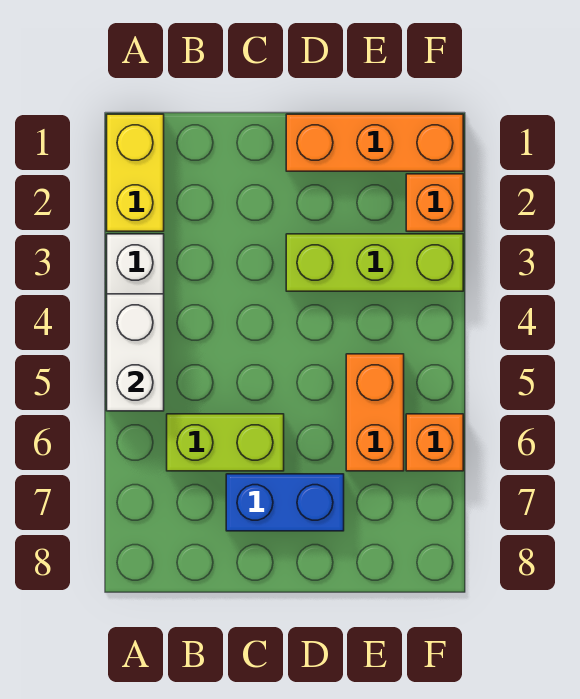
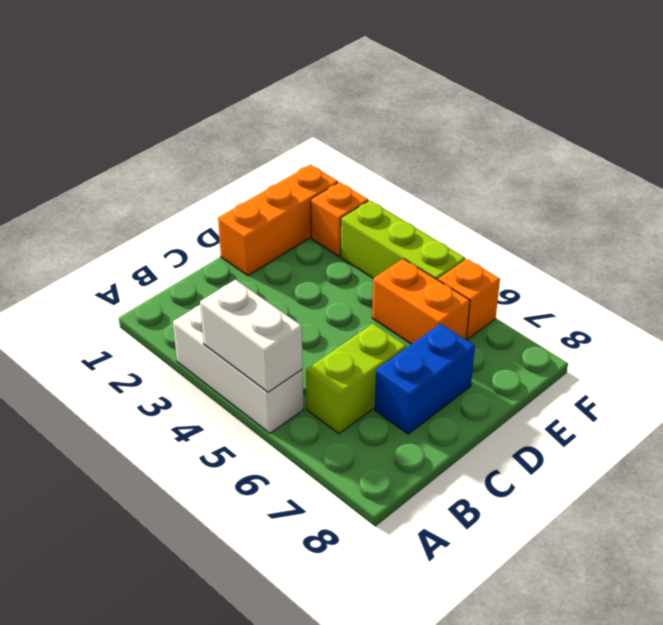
yellow 1x2 brick [107,114,164,231] -> none
lime 1x3 brick [286,234,463,291] -> lime 1x3 brick turned to [341,200,465,280]

